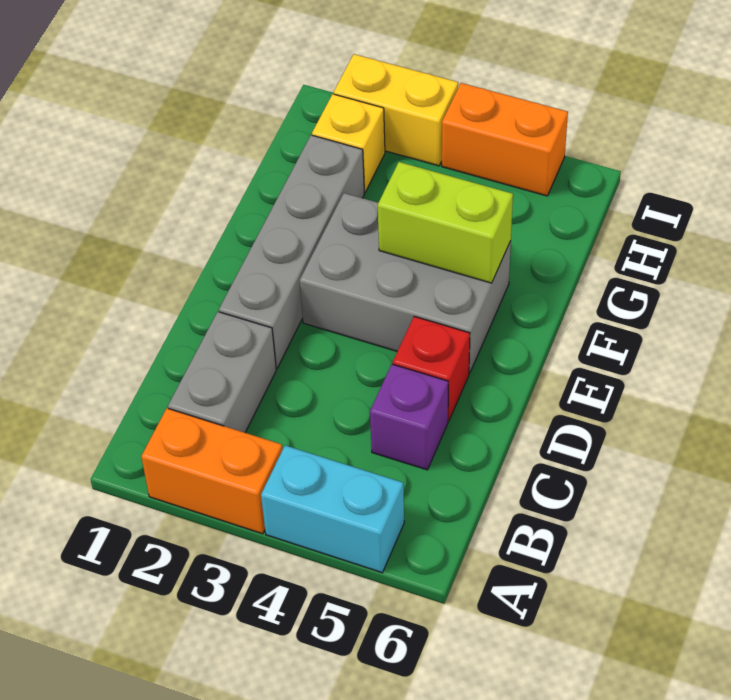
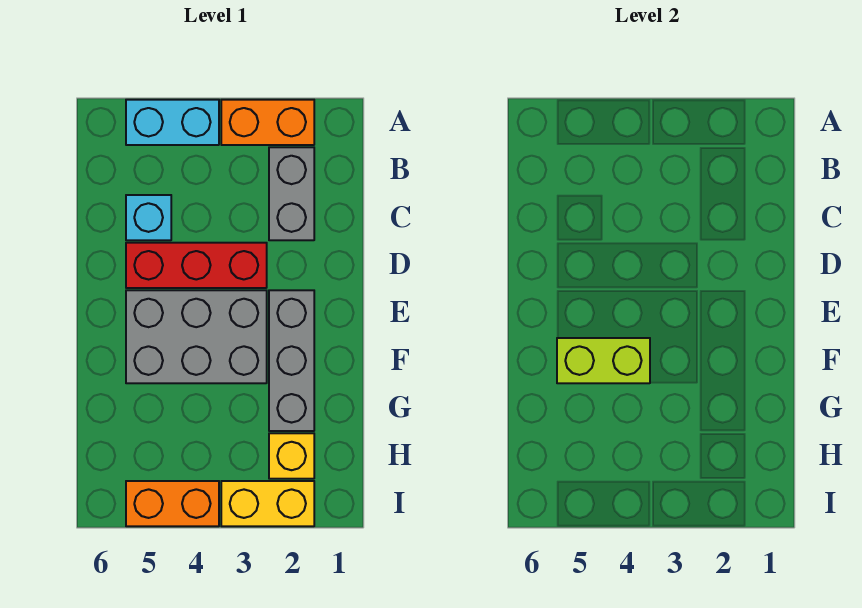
purple 1x1 brick [370,364,448,470] -> cyan 1x1 brick [126,195,171,240]
grey 1x4 brick [219,135,364,368] -> grey 1x3 brick [269,290,314,431]
red 1x1 brick [393,316,470,421] -> red 1x3 brick [126,243,267,288]

